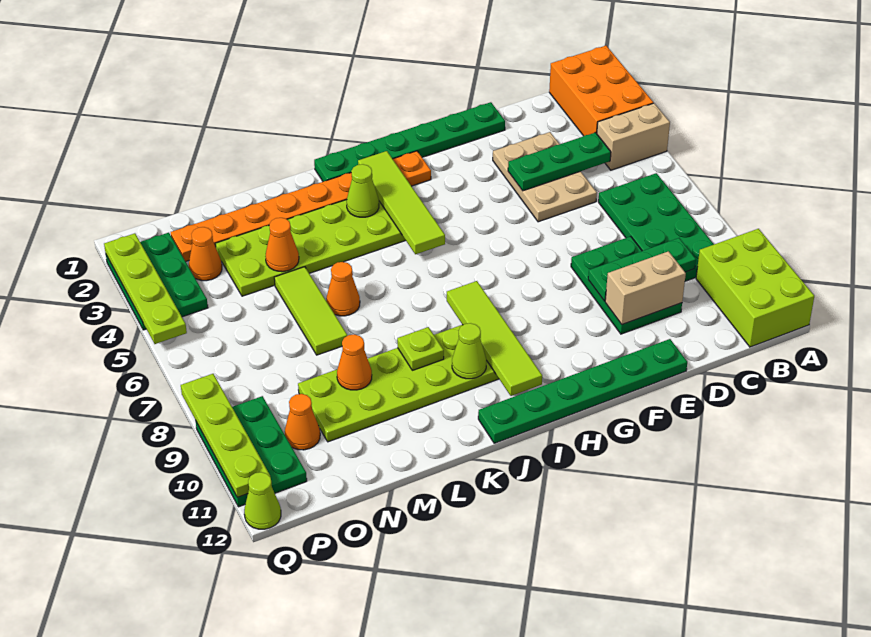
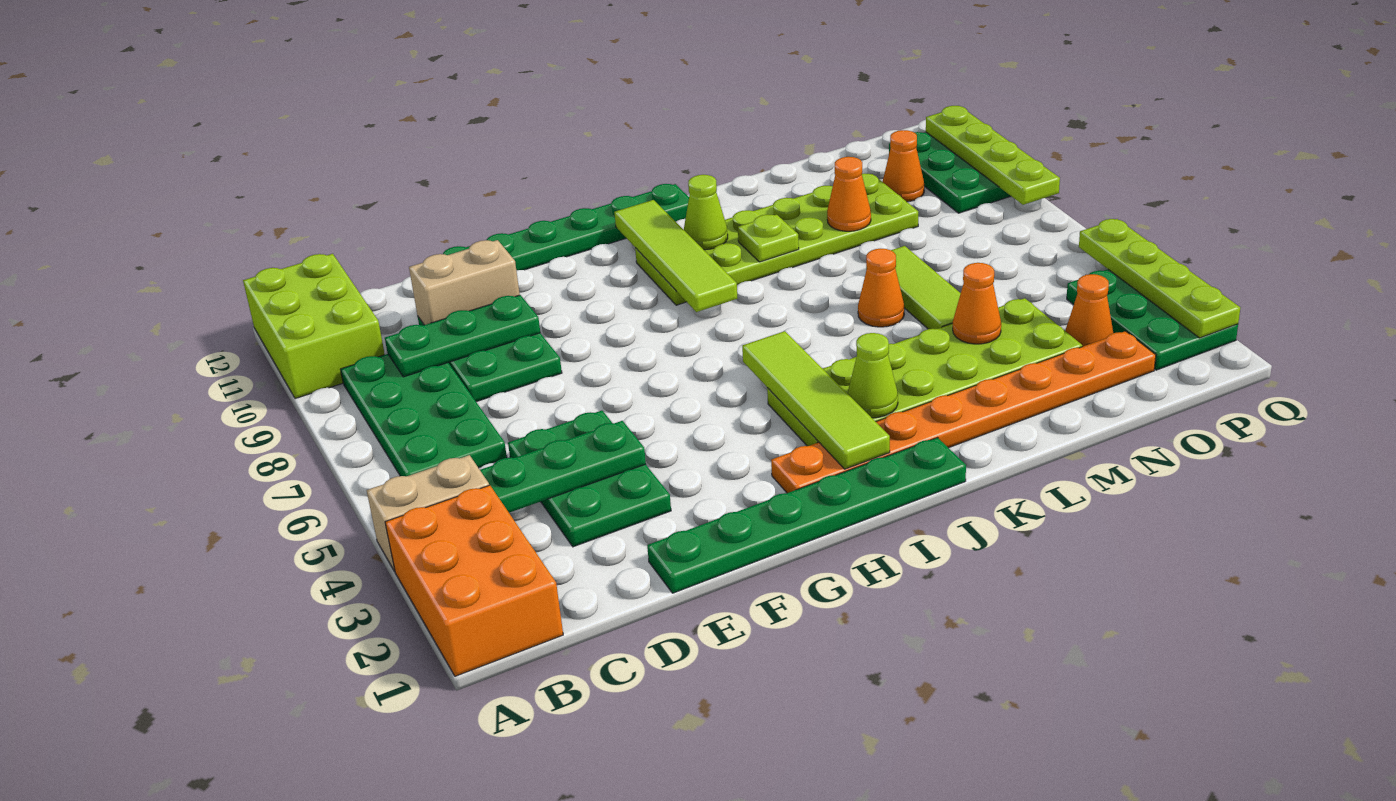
tan 2x3 plate [493,132,597,222] -> green 2x3 plate [508,411,671,547]
lime 1x1 cone [244,472,281,529] -> none

